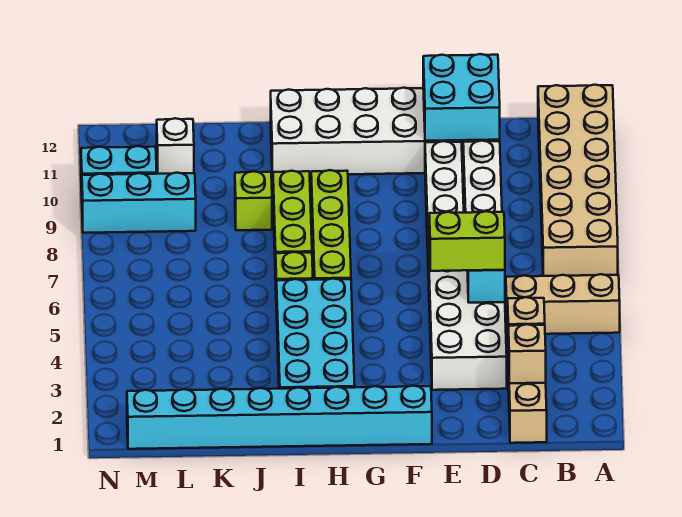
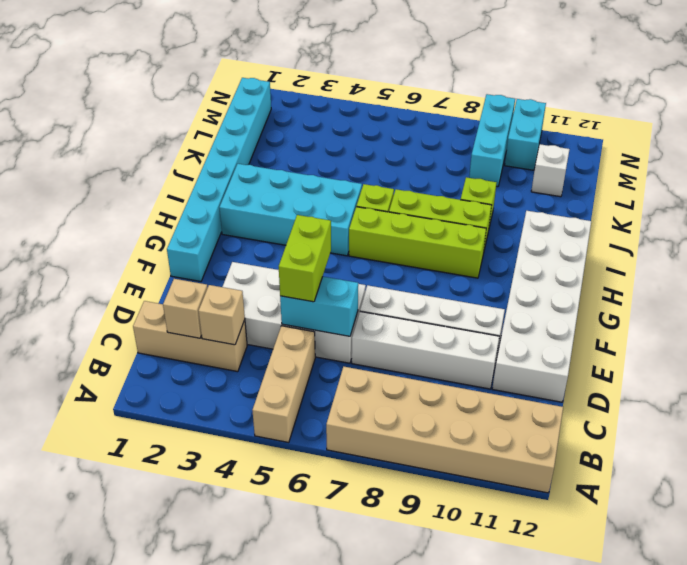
cyan 2x2 brick [423,54,500,141] -> none

